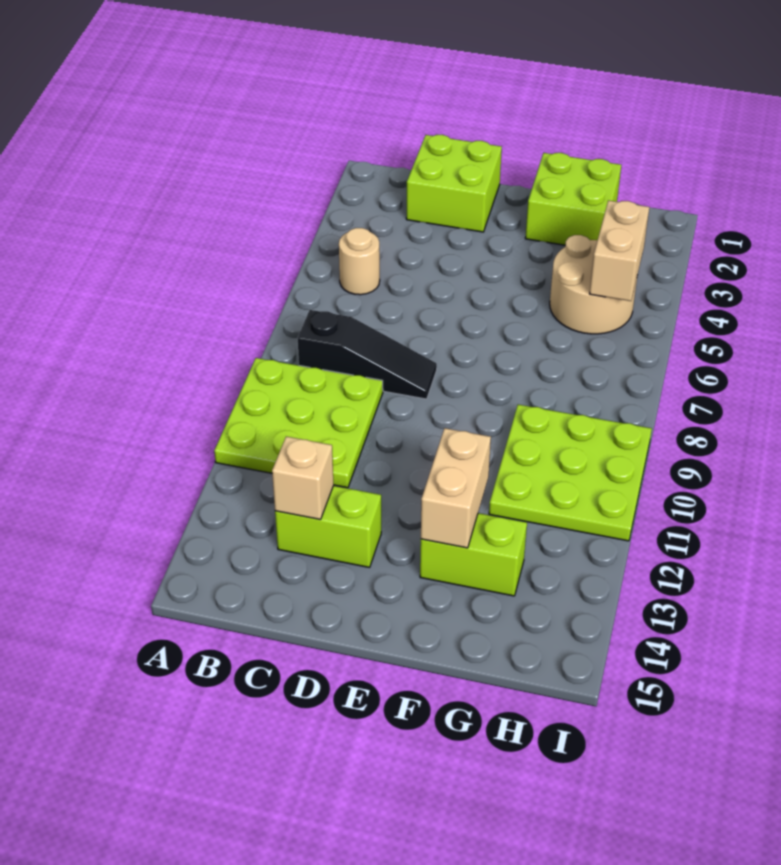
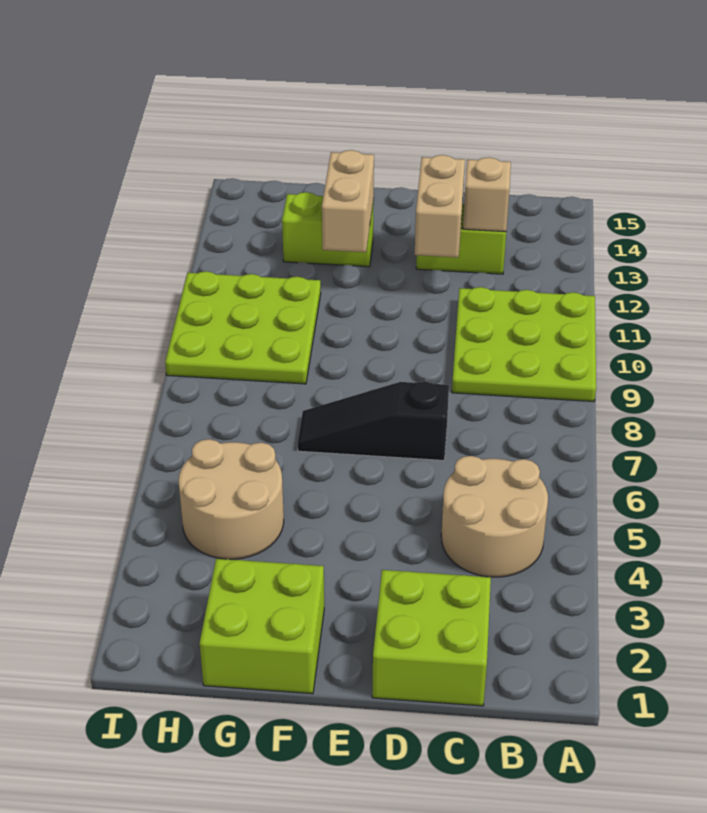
tan 1x1 round brick [339,228,380,295] -> tan 2x2 round brick [441,456,548,577]
black 1x3 slope [298,310,437,399] -> black 1x3 slope moved to [297,381,449,461]
tan 1x2 brick [590,200,649,301] -> tan 1x2 brick moved to [415,155,465,257]

